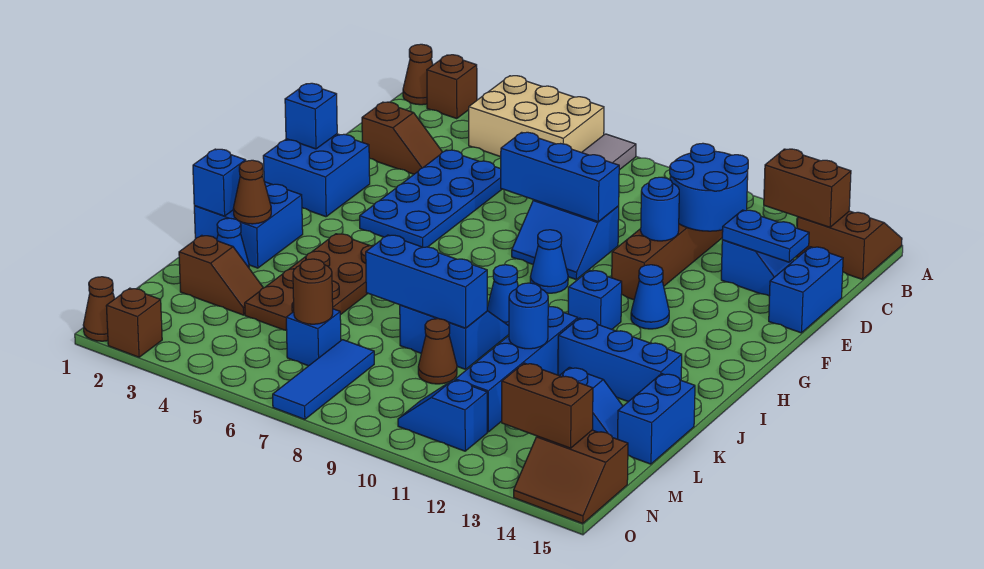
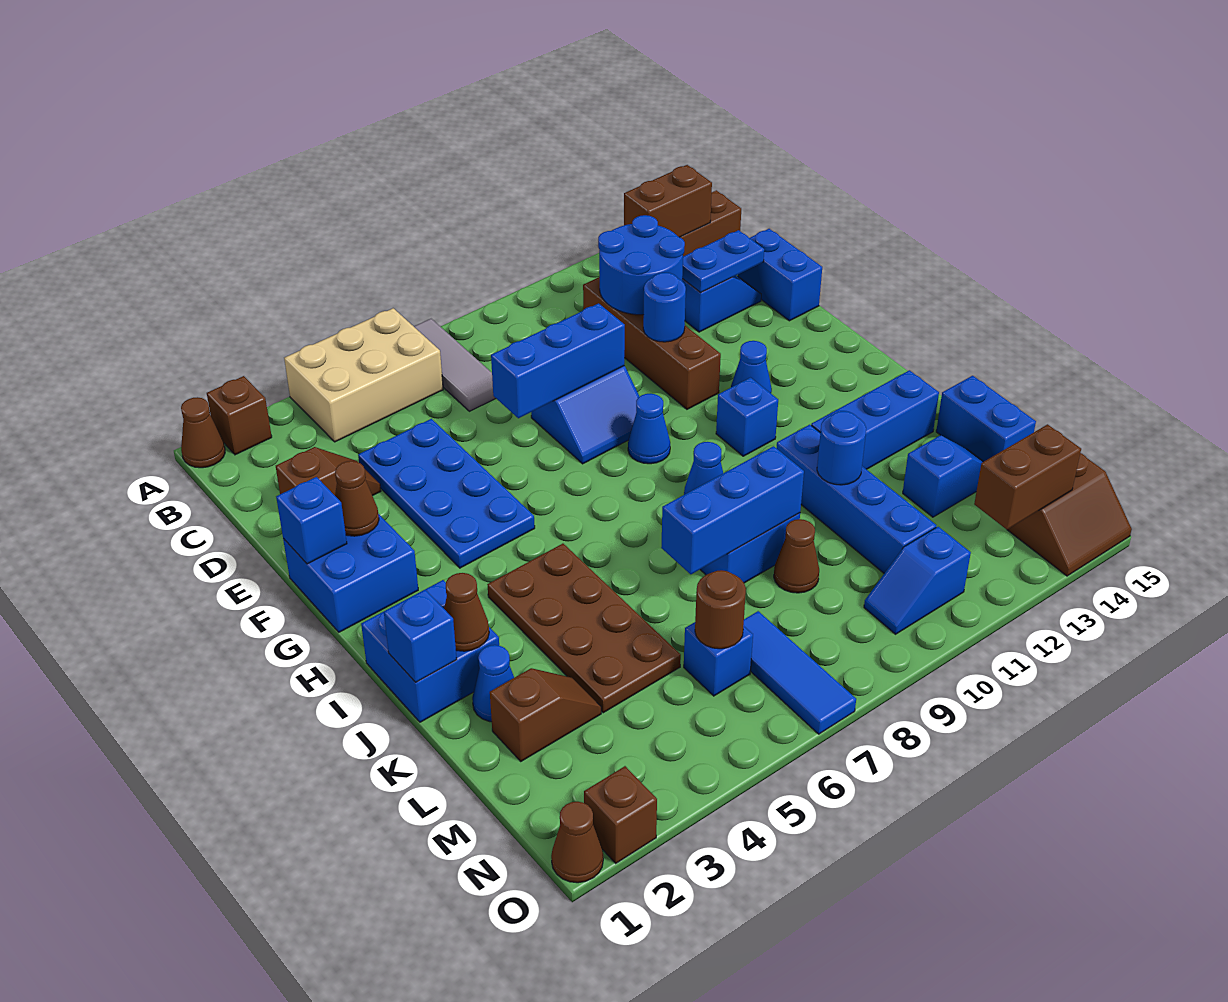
none -> brown 1x1 cone [335,461,379,536]

